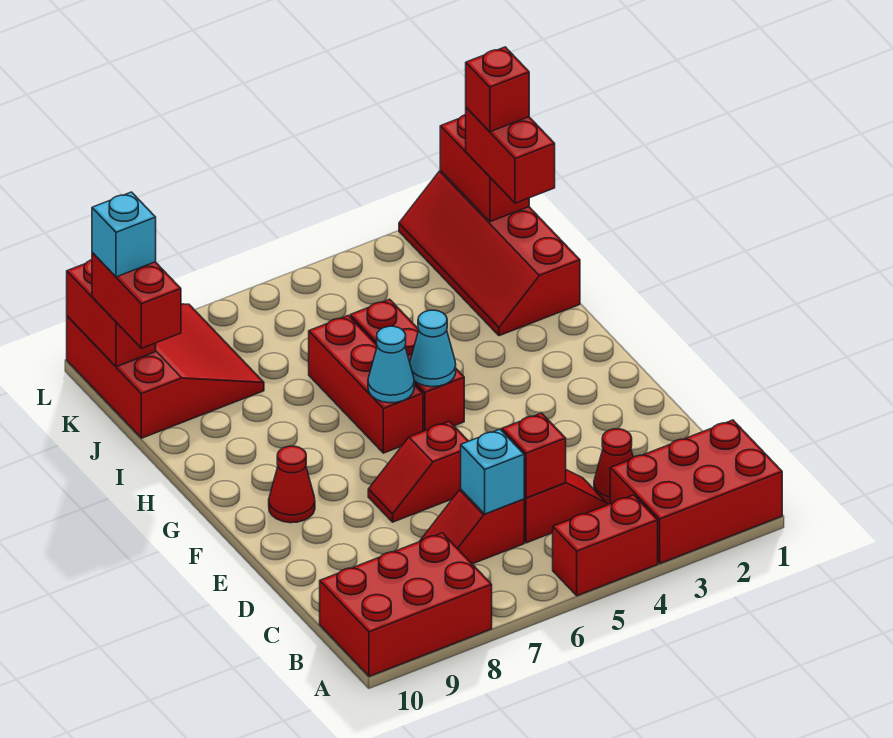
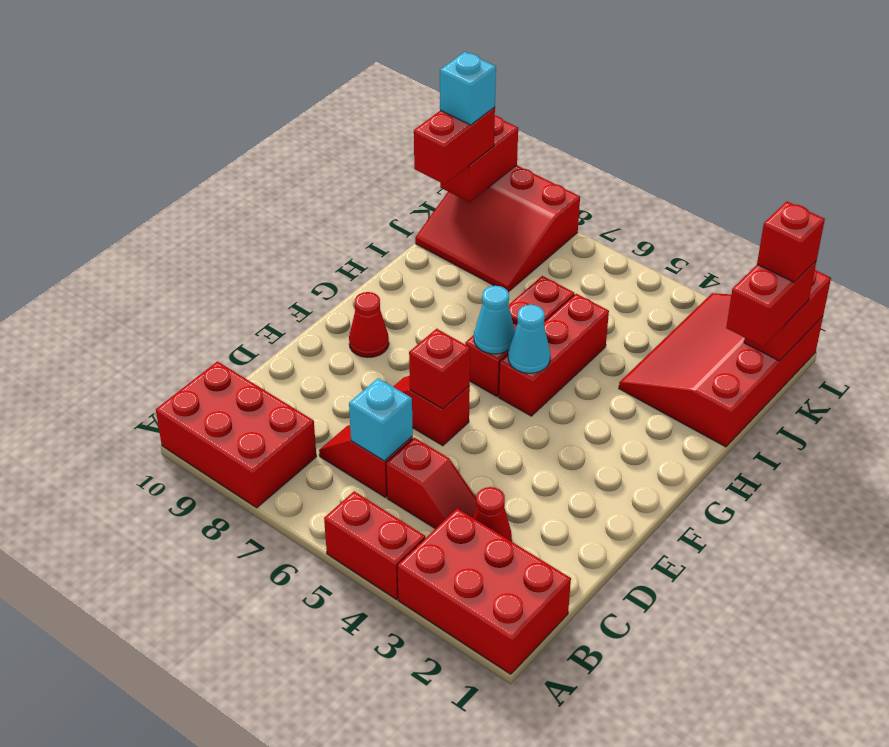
red 1x1 brick [502,413,566,498] -> red 1x1 brick moved to [409,329,470,409]
red 2x4 slope [399,171,580,336] -> red 3x4 slope [619,293,823,447]
red 3x3 slope [67,304,264,438] -> red 3x3 slope turned to [415,165,580,292]

